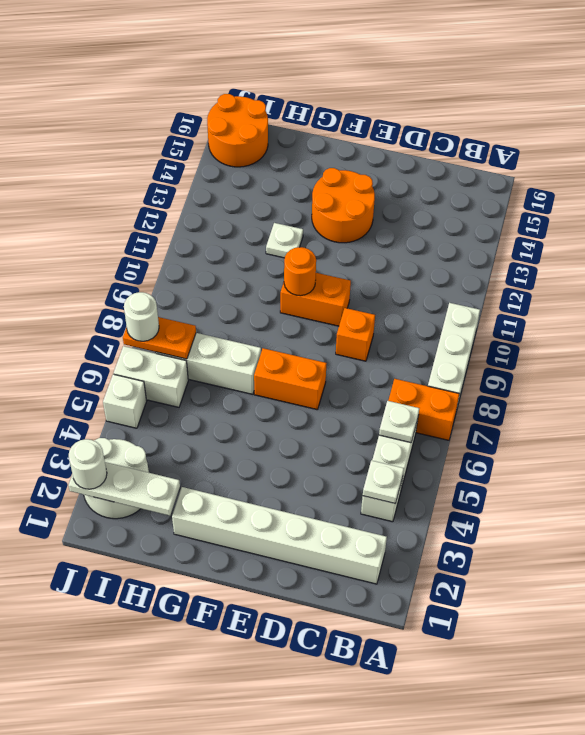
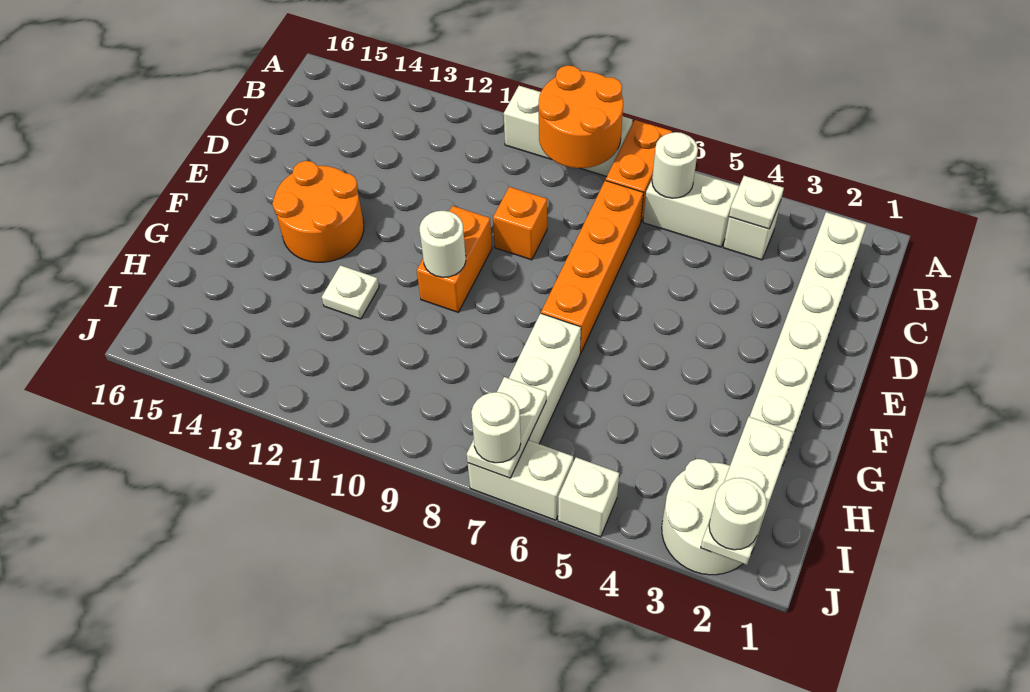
white 1x1 plate [379,401,419,443] -> white 1x1 round brick [652,132,698,198]
orange 1x2 brick [254,348,327,410] -> orange 1x4 brick [541,180,643,354]
orange 1x1 round brick [284,247,316,296] -> white 1x1 round brick [420,211,466,277]
white 1x2 brick [114,346,188,407] -> white 1x2 brick turned to [468,440,573,520]
orange 1x2 plate [123,317,196,359] -> white 1x2 plate [467,377,546,478]
orange 2x2 round brick [207,94,268,167] -> orange 2x2 round brick moved to [539,66,623,168]

